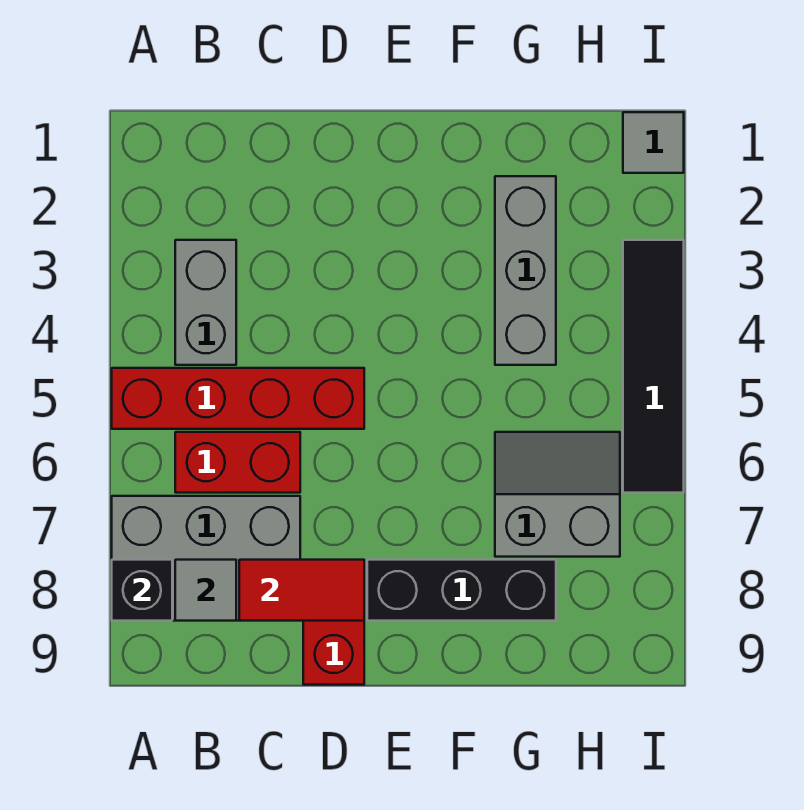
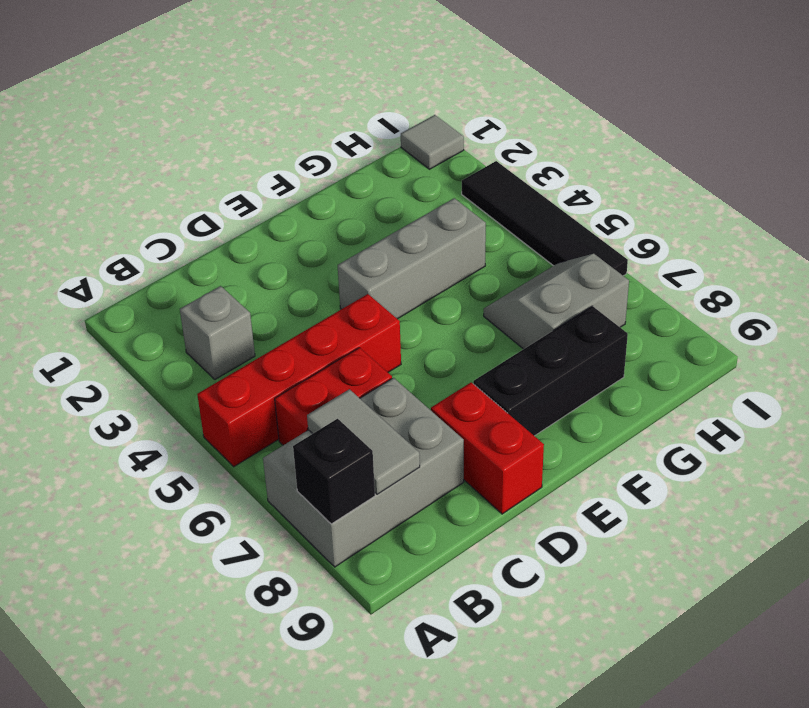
grey 1x2 brick [175,240,236,365] -> grey 1x1 brick [180,286,255,379]
grey 1x1 tile [175,560,236,621] -> grey 1x2 tile [307,389,420,494]
red 1x2 tile [239,560,364,621] -> none
grey 1x3 brick [495,176,556,365] -> grey 1x3 brick turned to [338,198,486,319]

